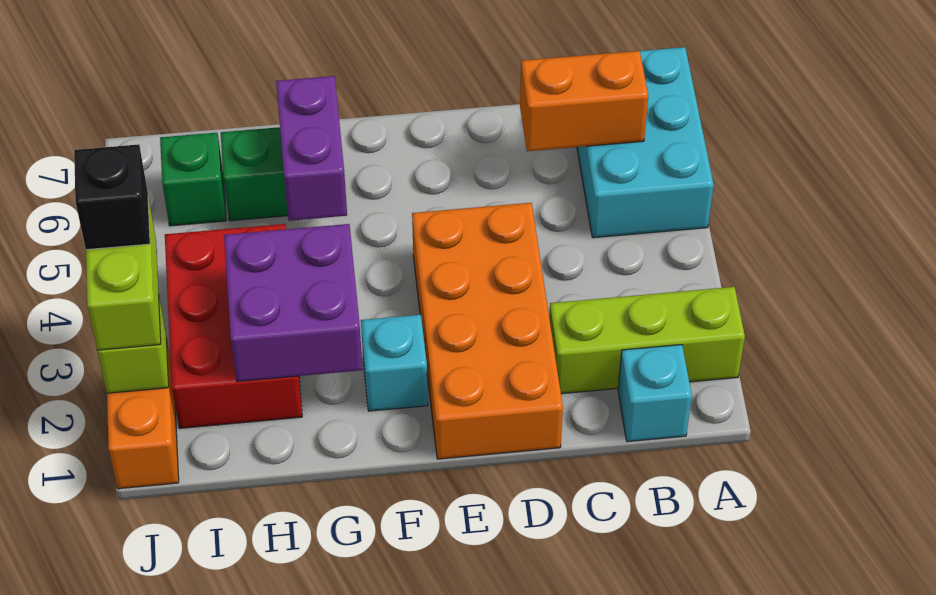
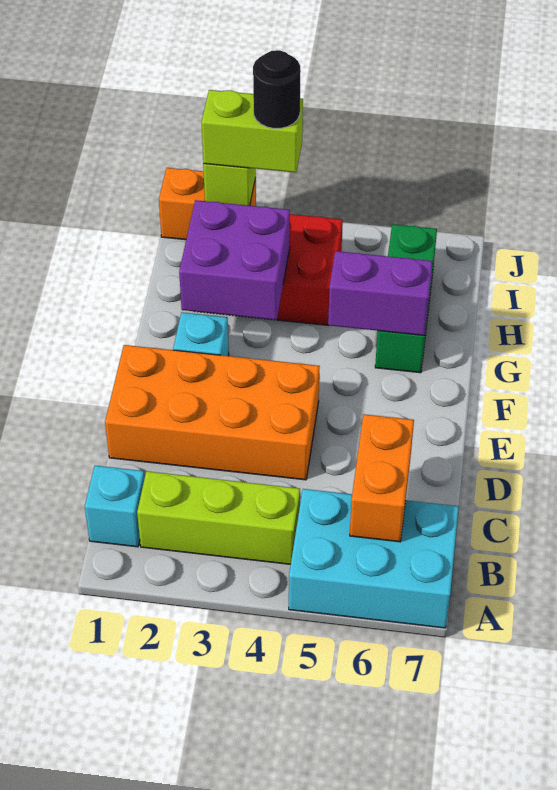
lime 1x3 brick [549,287,745,394] -> lime 1x3 brick turned to [137,471,300,564]
black 1x1 brick [74,144,150,250] -> black 1x1 round brick [253,50,301,128]

